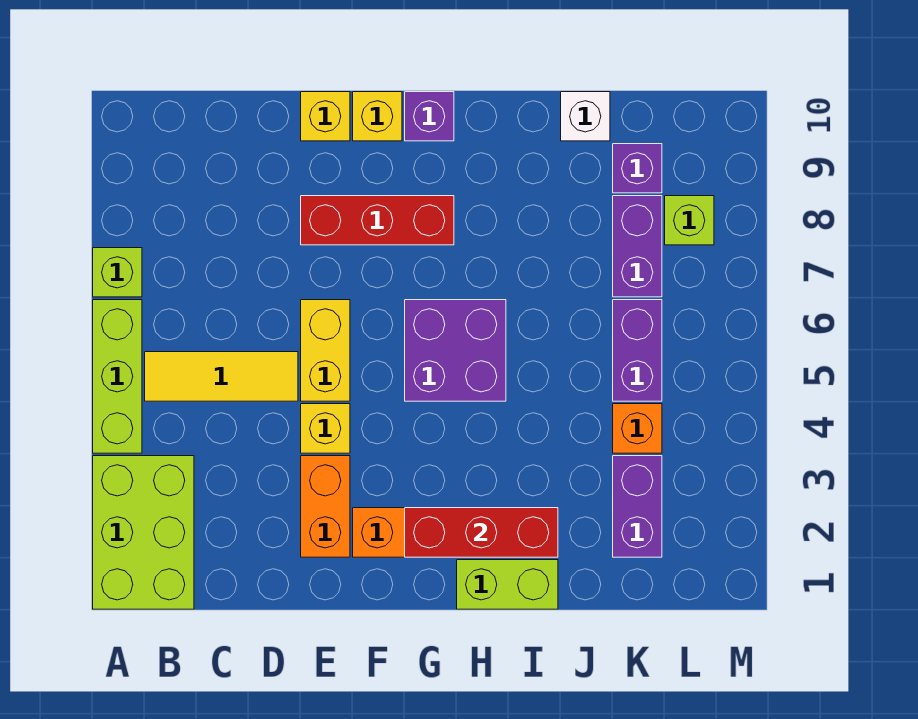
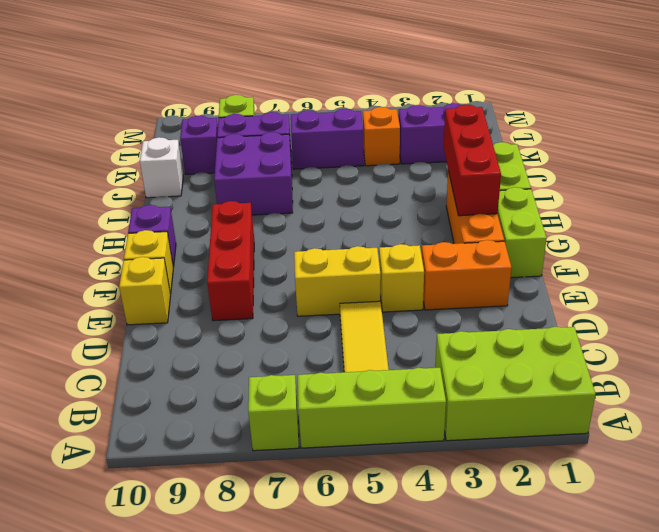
none -> lime 1x2 brick [498,187,547,278]
purple 2x2 brick [405,300,506,401] -> purple 2x2 brick moved to [214,132,293,215]

